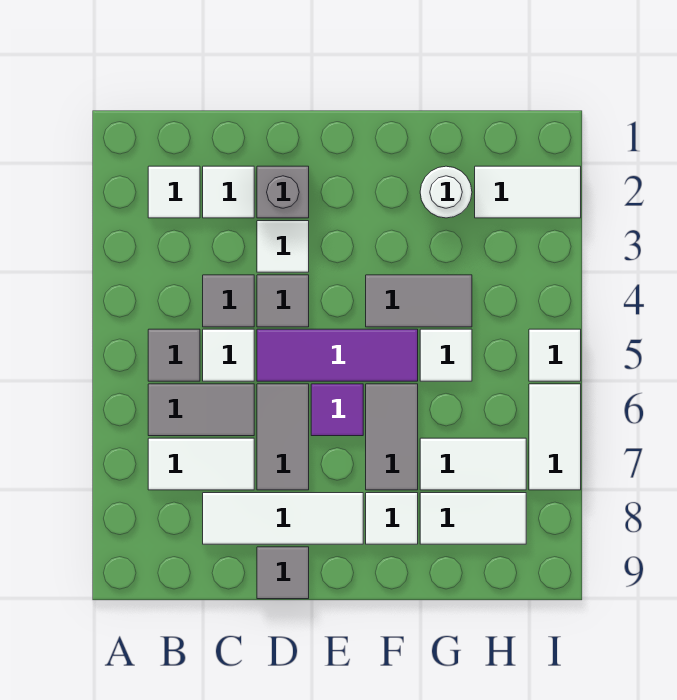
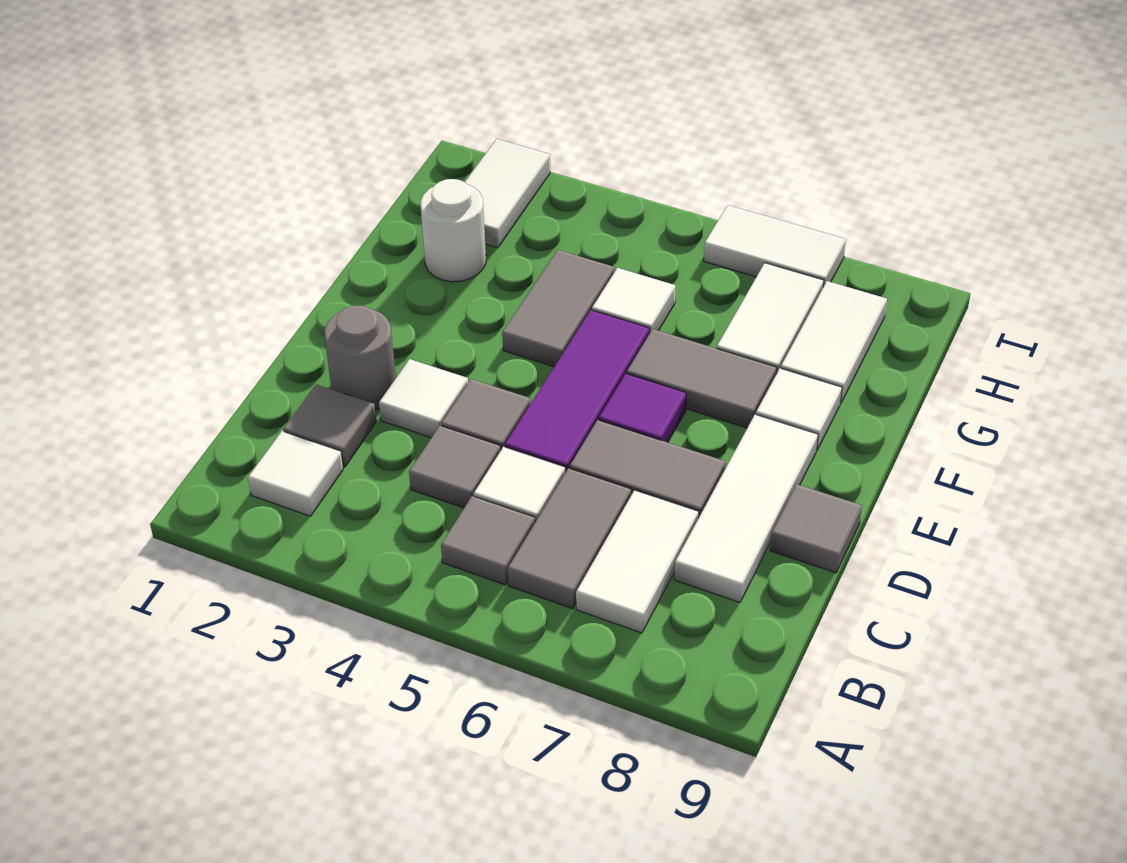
white 1x1 tile [203,166,254,218] -> grey 1x1 tile [284,385,376,467]
grey 1x1 brick [257,166,309,218] -> grey 1x1 round brick [324,306,396,410]
white 1x1 tile [529,329,581,381] -> none

